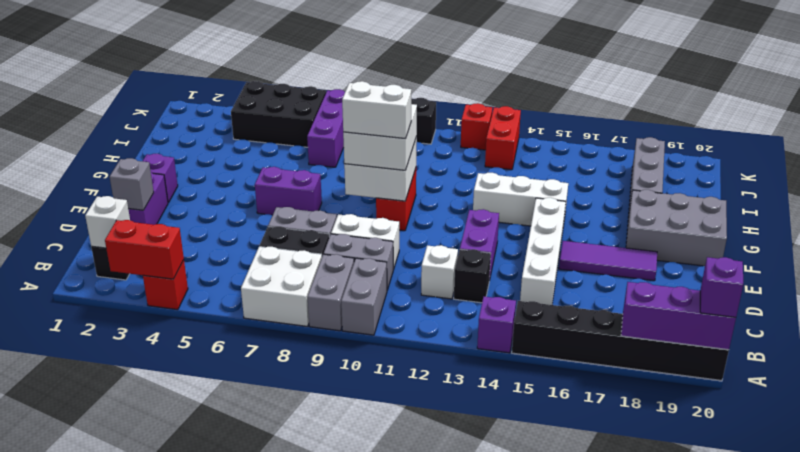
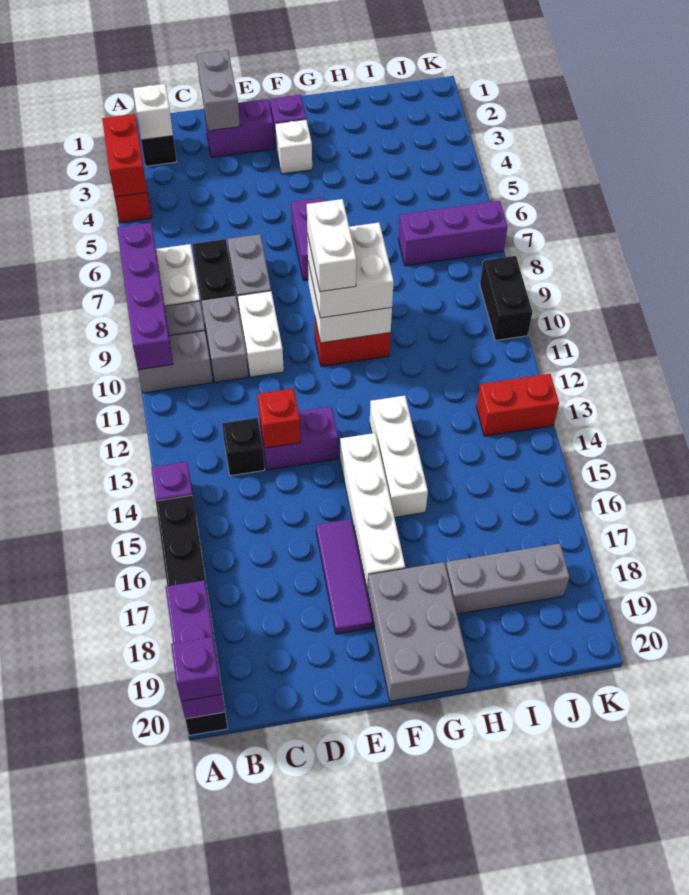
none -> purple 1x4 brick [117,223,173,370]
white 1x1 brick [421,245,458,299] -> white 1x1 brick moved to [275,119,312,174]
white 1x4 brick [520,198,566,305] -> white 1x4 brick turned to [340,433,405,592]
grey 1x1 brick [110,158,154,210] -> grey 1x2 brick [197,50,240,131]
black 2x3 brick [231,81,326,147] -> none
red 1x1 brick [461,103,492,150] -> red 1x1 brick moved to [257,388,301,448]

